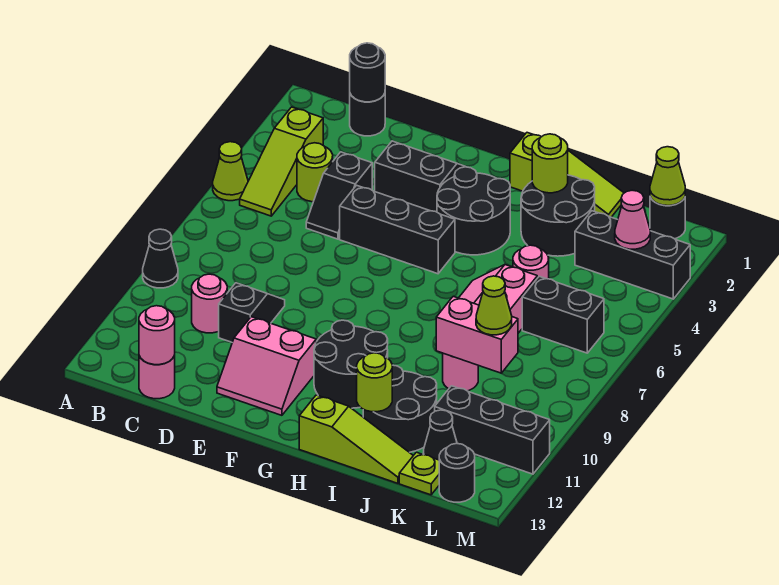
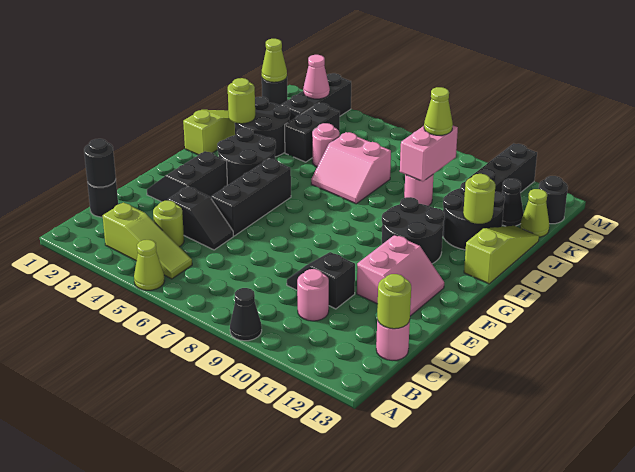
pink 1x1 round brick [139,306,175,365] -> lime 1x1 round brick [377,274,411,329]
black 1x2 brick [522,276,604,353] -> black 1x2 brick moved to [285,103,340,162]
lime 1x1 plate [399,452,439,495] -> lime 1x1 cone [520,189,549,237]

